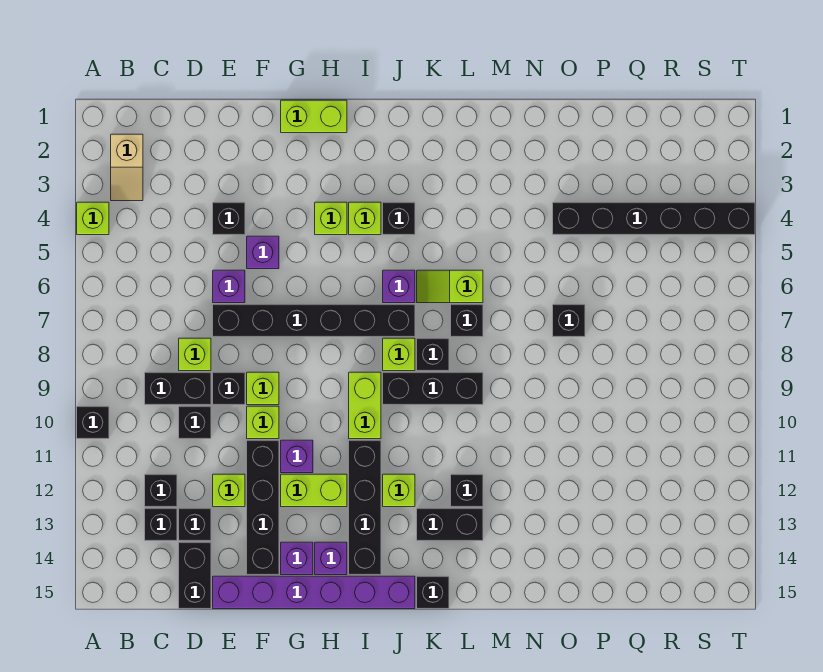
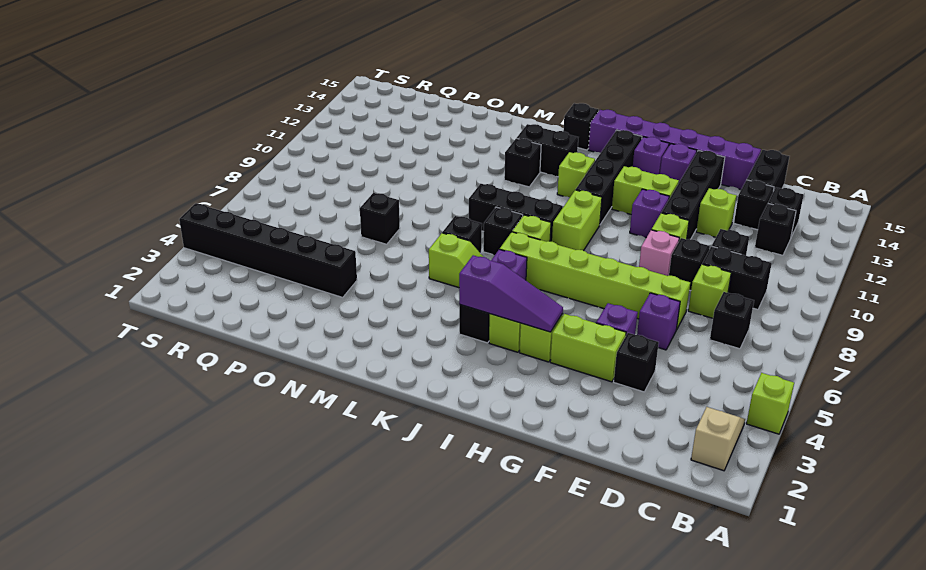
black 1x1 brick [77,406,109,439] -> black 1x1 brick moved to [710,292,754,349]
black 1x6 brick [213,304,415,337] -> lime 1x6 brick [500,232,690,330]
lime 1x1 brick [247,372,279,405] -> pink 1x1 brick [639,230,679,276]
lime 1x2 brick [281,100,347,133] -> lime 1x2 brick moved to [550,314,626,382]
none -> purple 1x3 slope [459,255,563,332]

